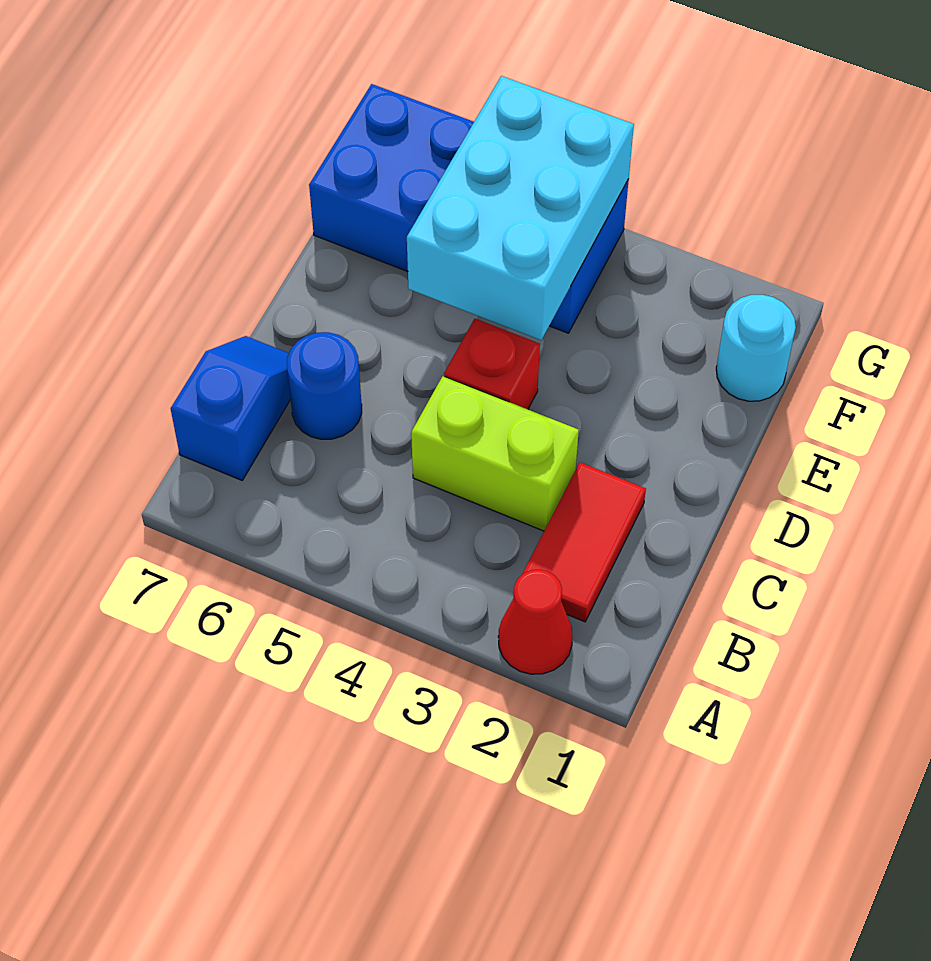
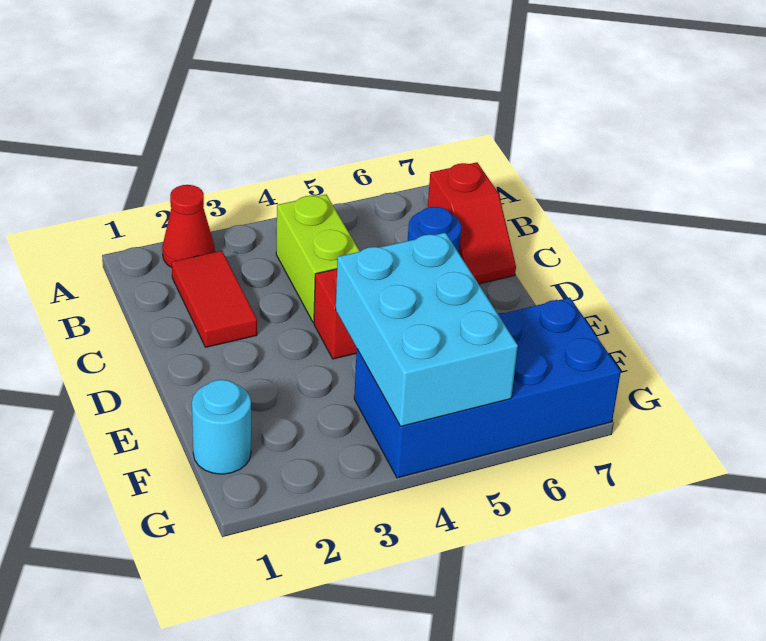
blue 1x2 slope [171,336,291,480] -> red 1x2 slope [428,162,516,284]
lime 1x2 brick [411,376,579,531] -> lime 1x2 brick turned to [276,195,360,322]

